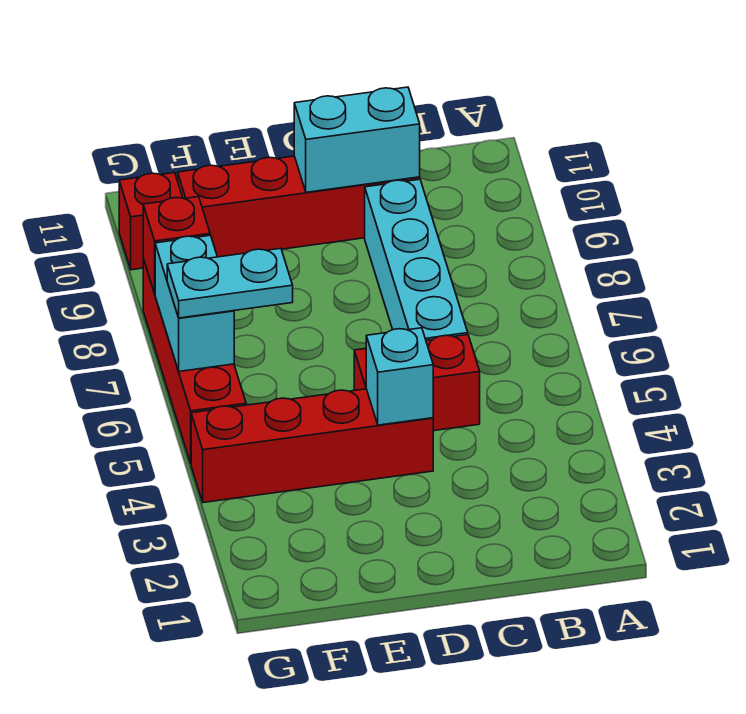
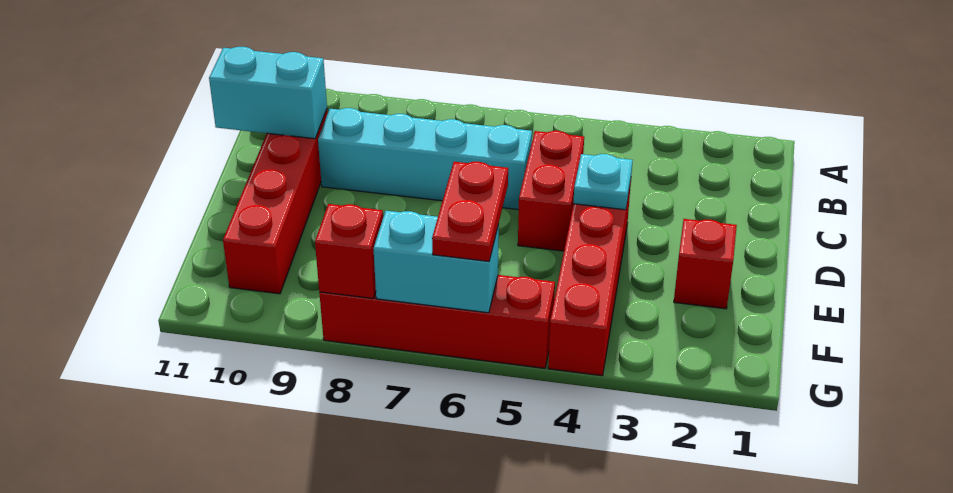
cyan 1x2 brick [294,87,420,192] -> cyan 1x2 brick turned to [209,47,327,139]
cyan 1x1 brick [366,328,433,425] -> cyan 1x1 plate [573,154,633,210]
cyan 1x2 plate [167,248,293,318] -> red 1x2 plate [432,162,508,261]
red 1x1 brick [119,173,183,270] -> red 1x1 brick moved to [674,219,737,309]

